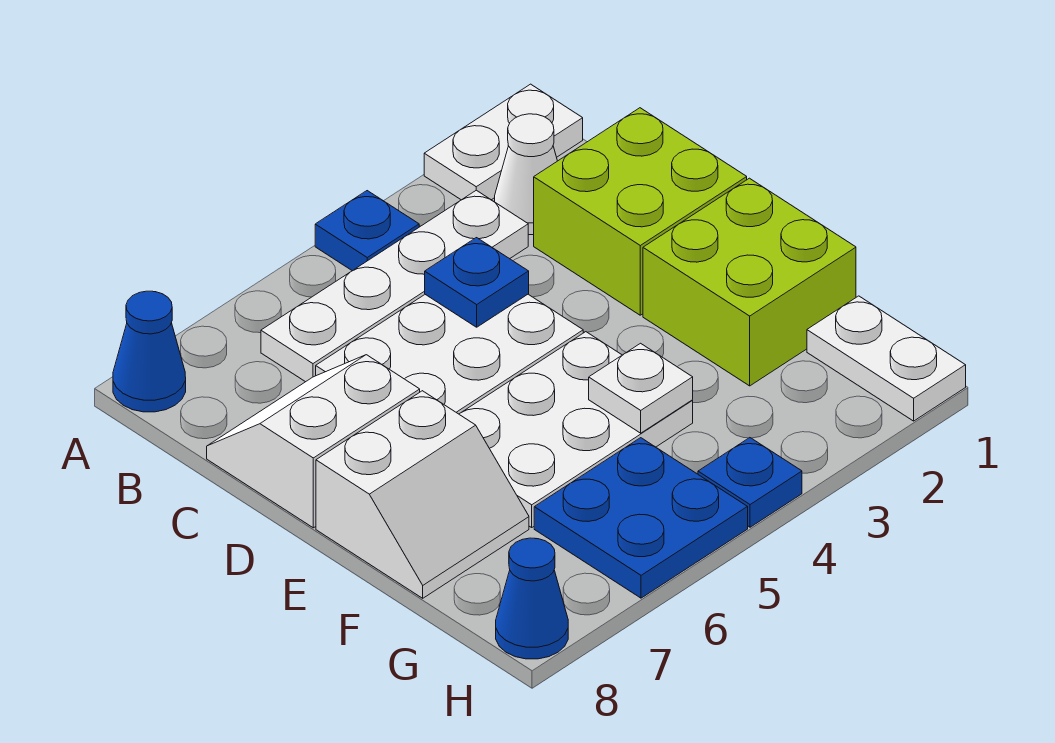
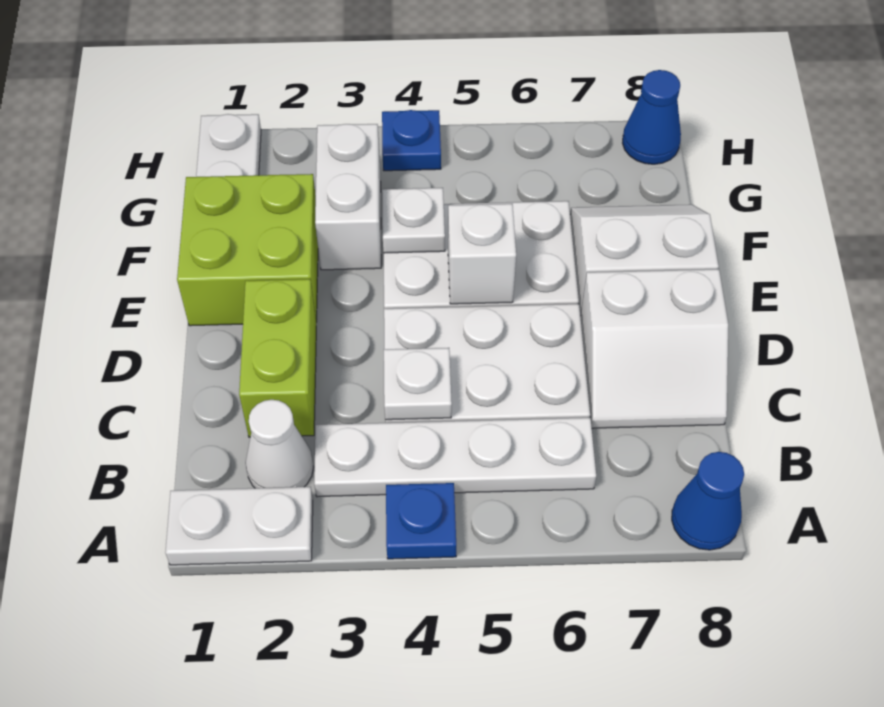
lime 2x2 brick [534,108,747,315] -> lime 1x2 brick [239,279,316,437]
blue 1x1 plate [425,238,529,327] -> white 1x1 plate [384,348,452,420]
none -> white 1x1 brick [448,204,516,304]
none -> white 1x2 brick [315,124,381,270]
blue 2x2 plate [534,438,748,598] -> none

